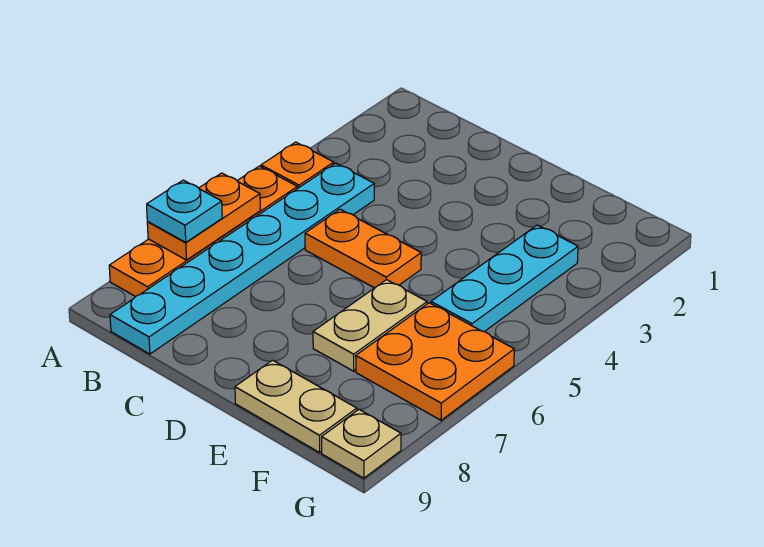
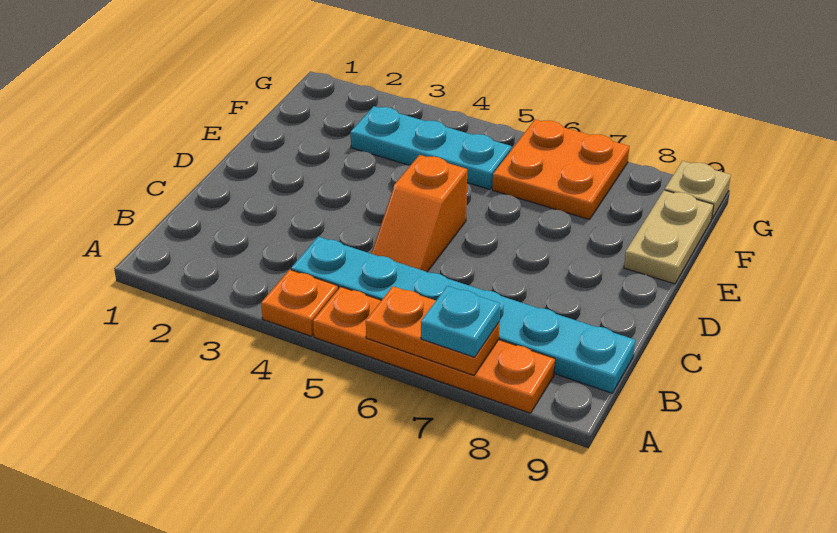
orange 1x2 plate [305,209,421,288] -> orange 1x2 slope [371,155,467,272]
tan 1x2 plate [313,280,427,371] -> none

